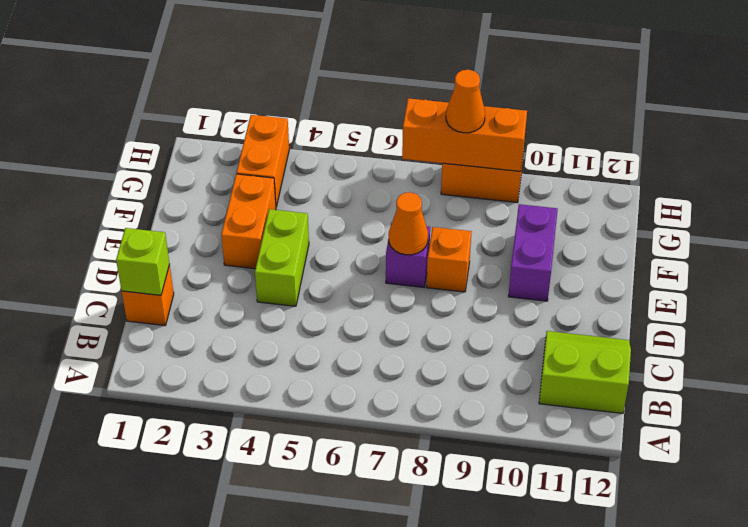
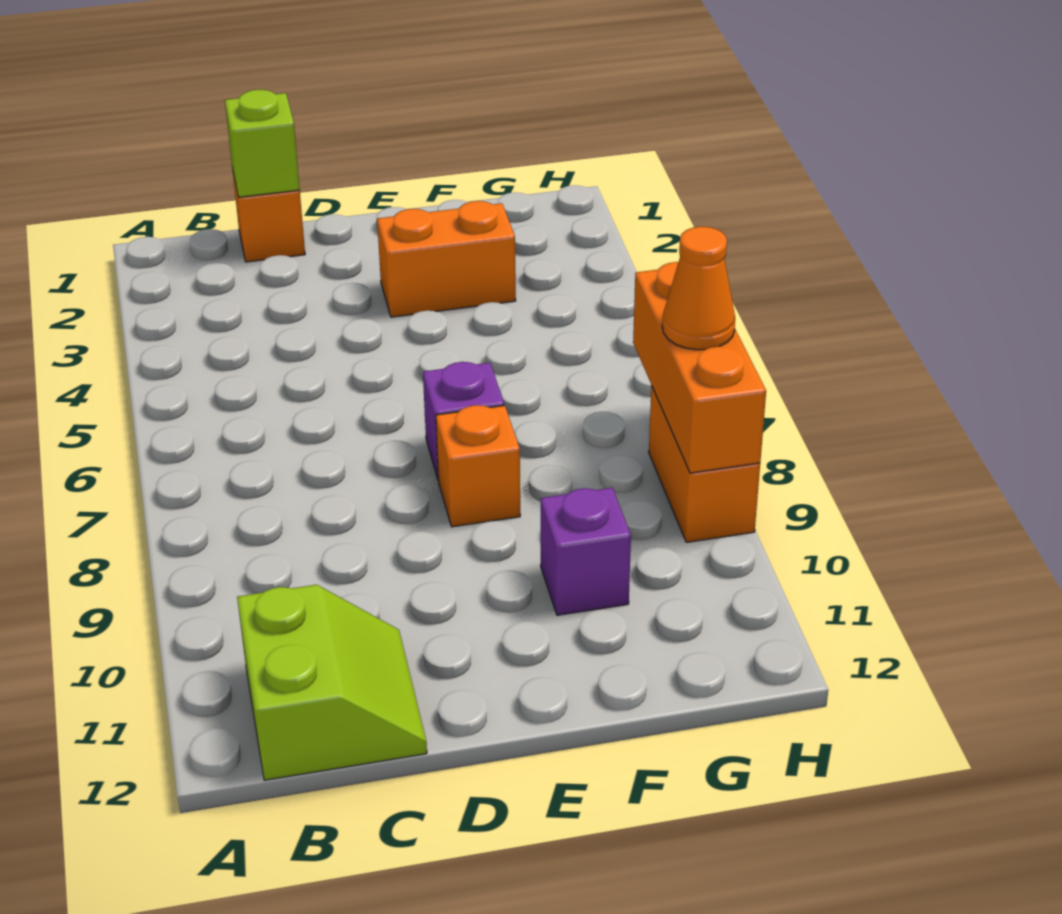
lime 1x2 brick [255,209,309,306] -> none
orange 1x1 cone [389,192,428,255] -> none
purple 1x2 brick [508,204,558,301] -> purple 1x1 brick [541,488,631,615]
orange 1x2 brick [237,115,289,207] -> none

